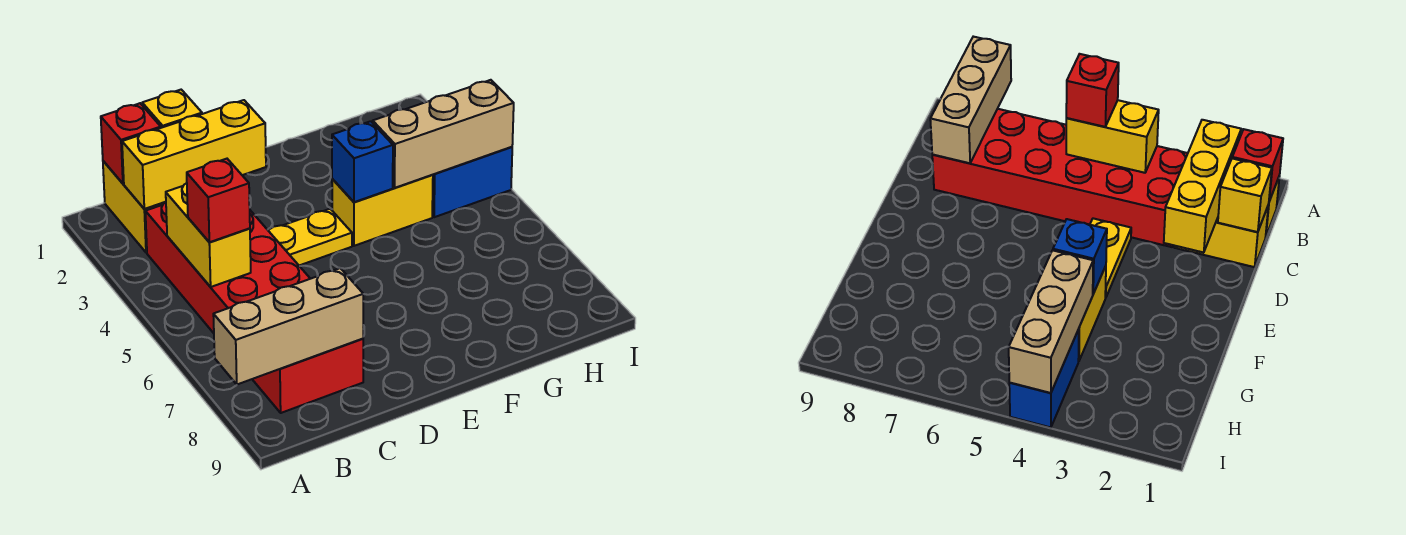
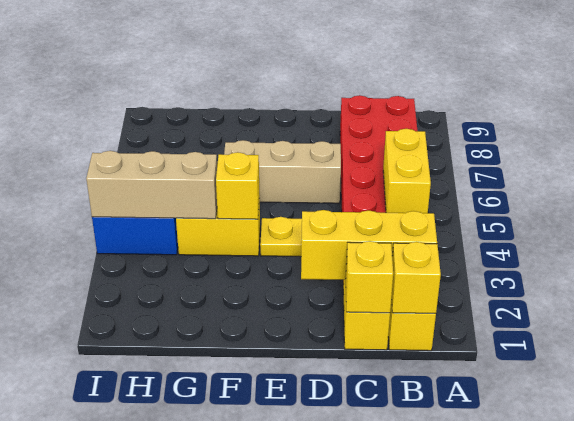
tan 1x3 brick [213,268,363,384] -> tan 1x3 brick moved to [224,140,341,203]
red 1x1 brick [101,103,161,184] -> yellow 1x1 brick [391,242,441,313]
red 1x1 brick [187,159,250,242] -> none
blue 1x1 brick [332,121,393,202] -> yellow 1x1 brick [216,152,259,219]

